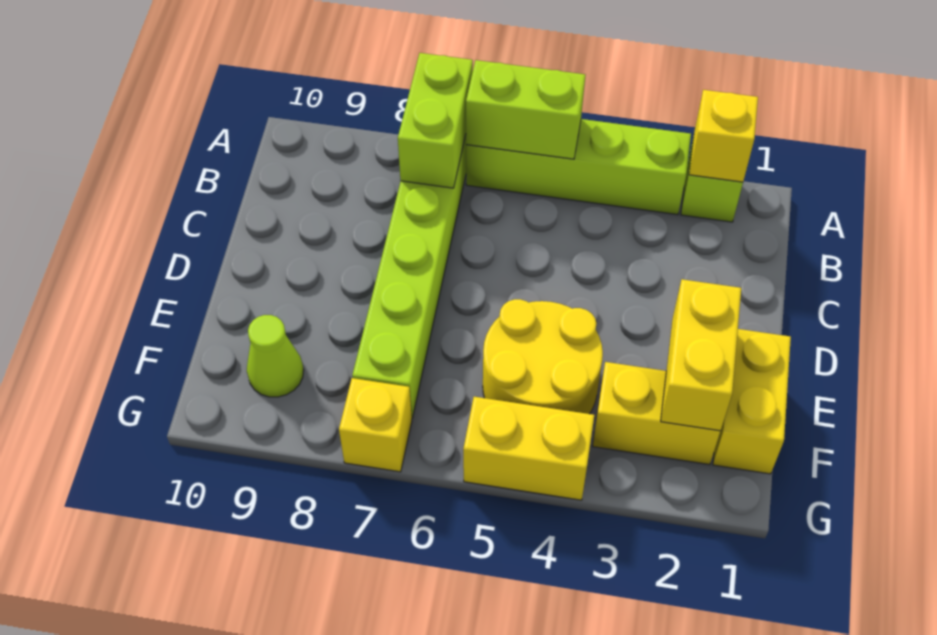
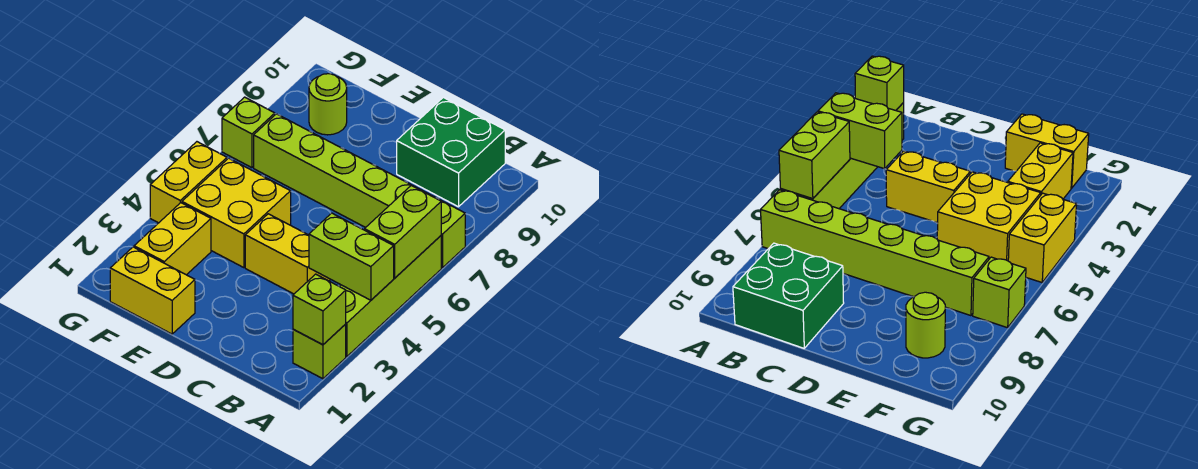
yellow 1x1 brick [689,90,758,182] -> lime 1x1 brick [293,274,346,345]
lime 1x2 brick [398,53,473,188] -> lime 1x2 brick moved to [309,213,394,300]
none -> green 2x2 brick [397,97,505,207]
yellow 1x2 brick [661,279,741,431] -> yellow 1x2 brick moved to [245,214,330,294]
yellow 2x2 round brick [483,299,603,414] -> yellow 2x2 brick [182,158,291,268]
lime 1x1 cone [247,315,304,397] -> lime 1x1 round brick [309,74,347,135]
yellow 1x1 brick [339,378,412,472] -> lime 1x1 brick [222,97,275,168]

